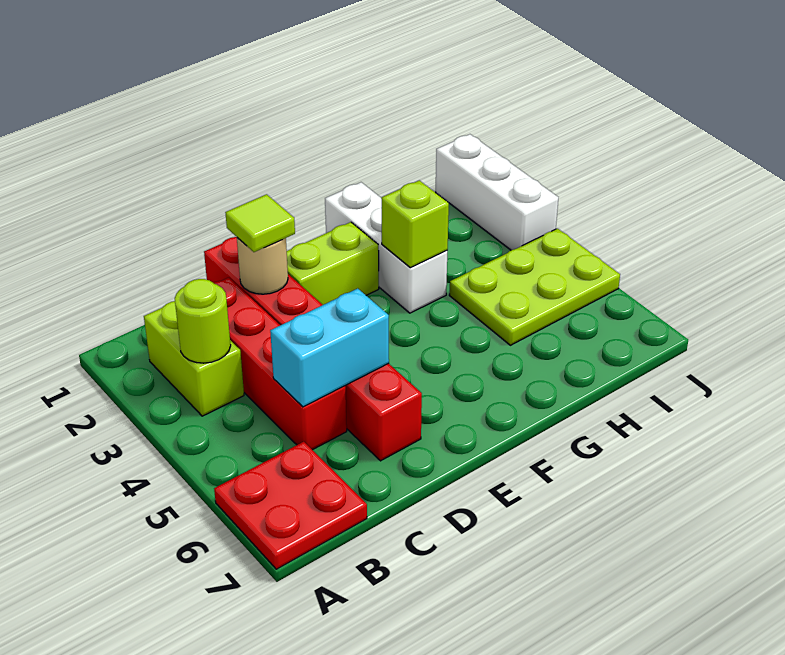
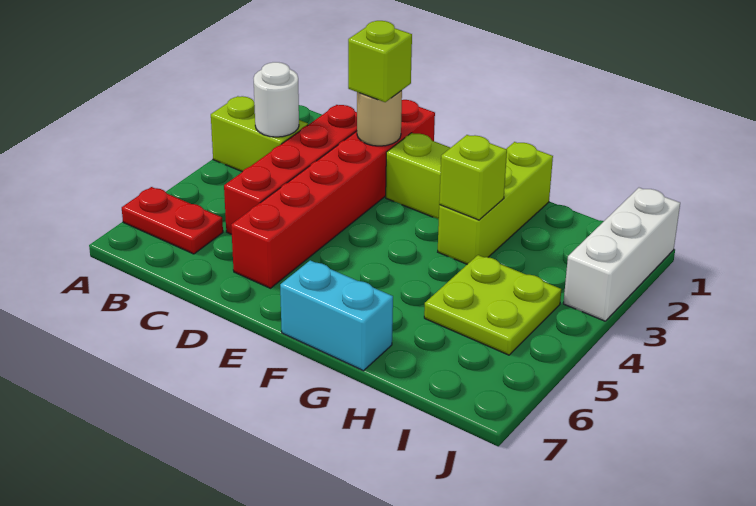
red 2x2 plate [214,442,367,569] -> red 1x2 plate [122,187,223,254]
lime 1x2 brick [144,301,244,416] -> lime 1x2 brick turned to [211,96,308,171]
lime 1x1 round brick [175,279,231,363] -> white 1x1 round brick [254,62,299,137]
cyan 1x2 brick [270,289,389,407] -> cyan 1x2 brick moved to [280,260,393,371]
lime 1x1 tile [225,194,295,252] -> lime 1x1 brick [348,21,412,102]
white 1x3 brick [325,182,447,313] -> lime 1x3 brick [438,142,553,264]
lime 2x3 plate [449,229,620,345] -> lime 2x2 plate [424,255,561,355]

